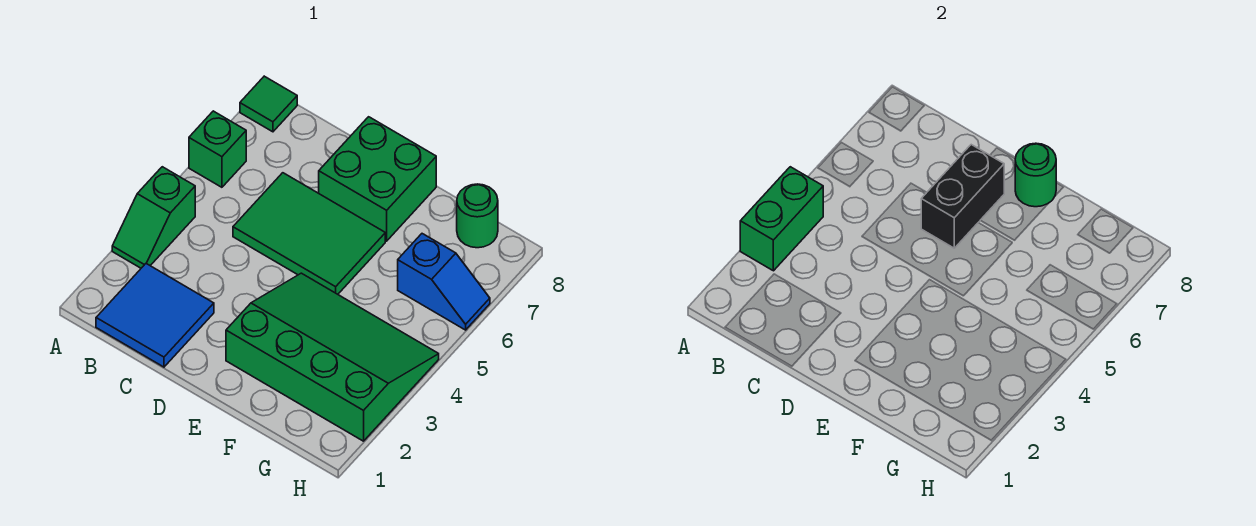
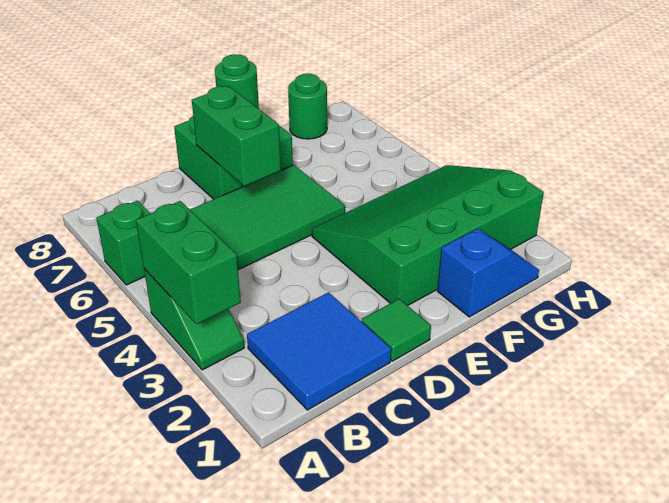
green 1x1 tile [240,76,297,132] -> green 1x1 tile moved to [362,299,431,361]
black 1x2 brick [921,145,1004,248] -> green 1x2 brick [192,86,281,186]
blue 1x2 slope [398,234,490,330] -> blue 1x2 slope moved to [438,229,539,317]

